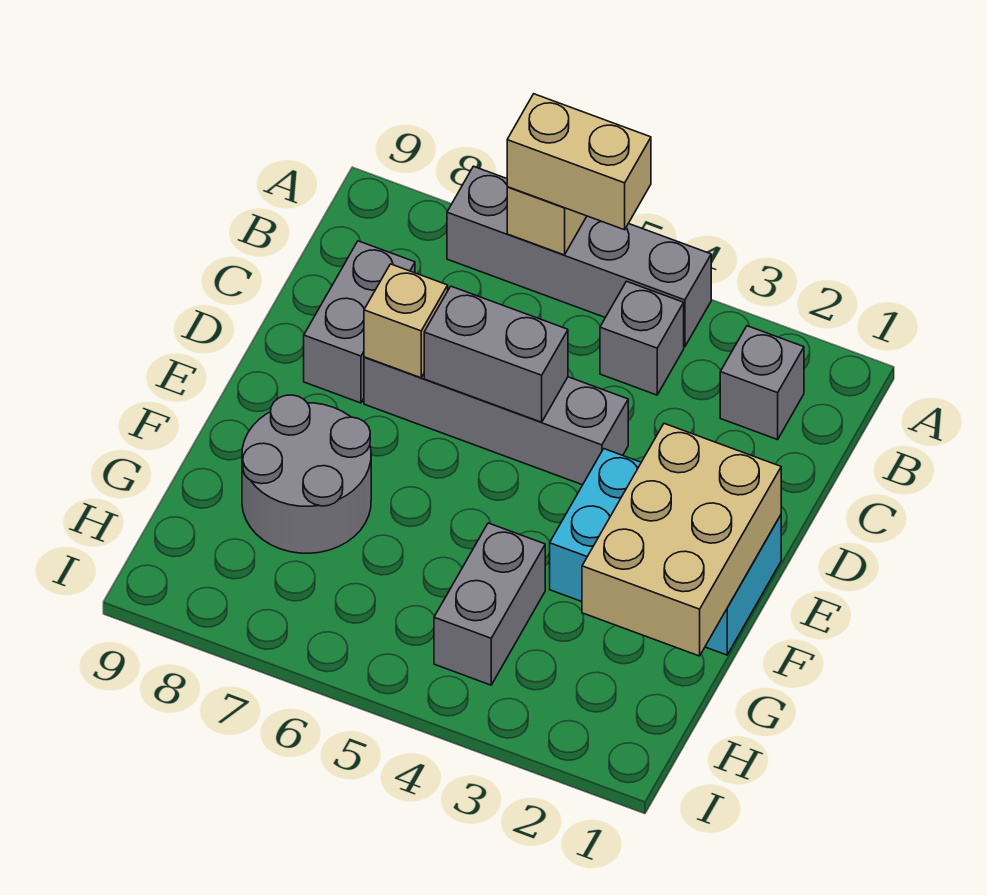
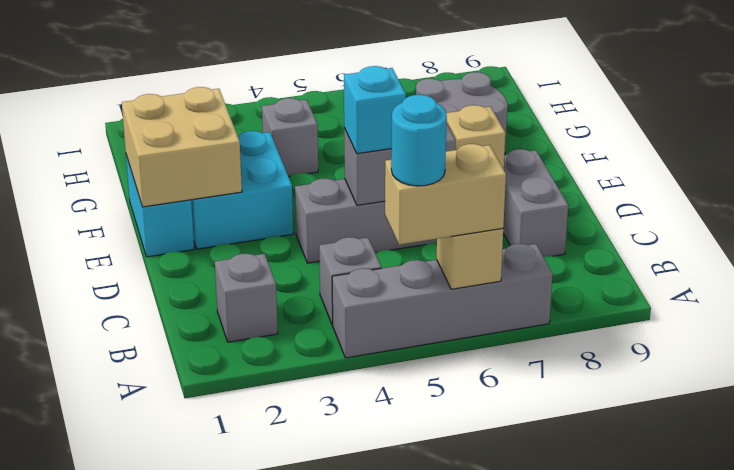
none -> cyan 1x1 round brick [391,95,447,186]
none -> cyan 1x1 brick [344,66,406,154]
tan 2x3 brick [582,424,781,656] -> tan 2x2 brick [122,87,242,207]
grey 1x2 brick [434,523,545,685] -> grey 1x1 brick [262,98,318,176]

